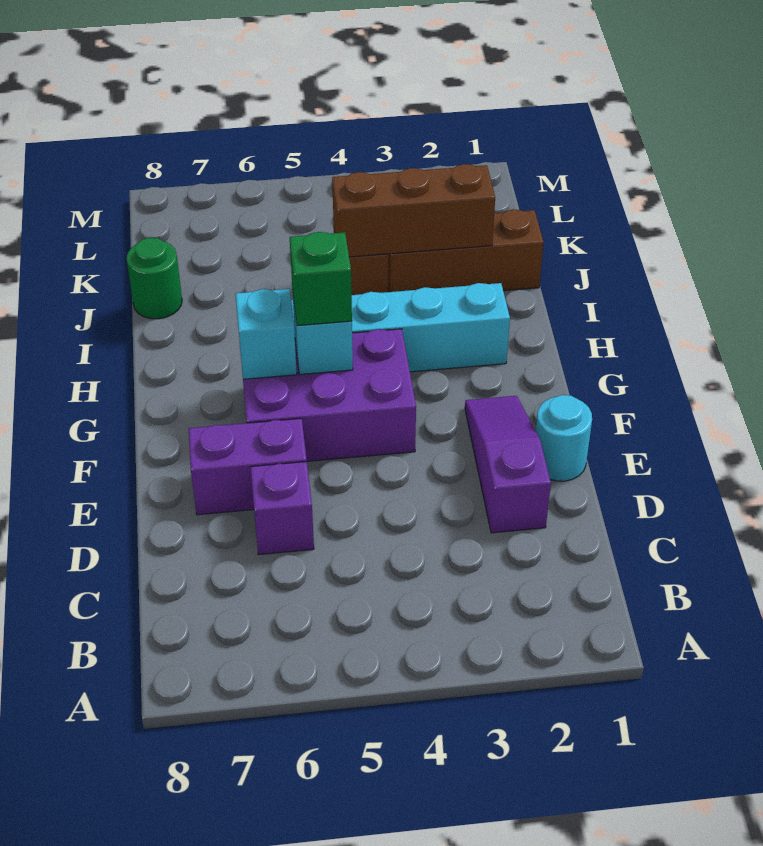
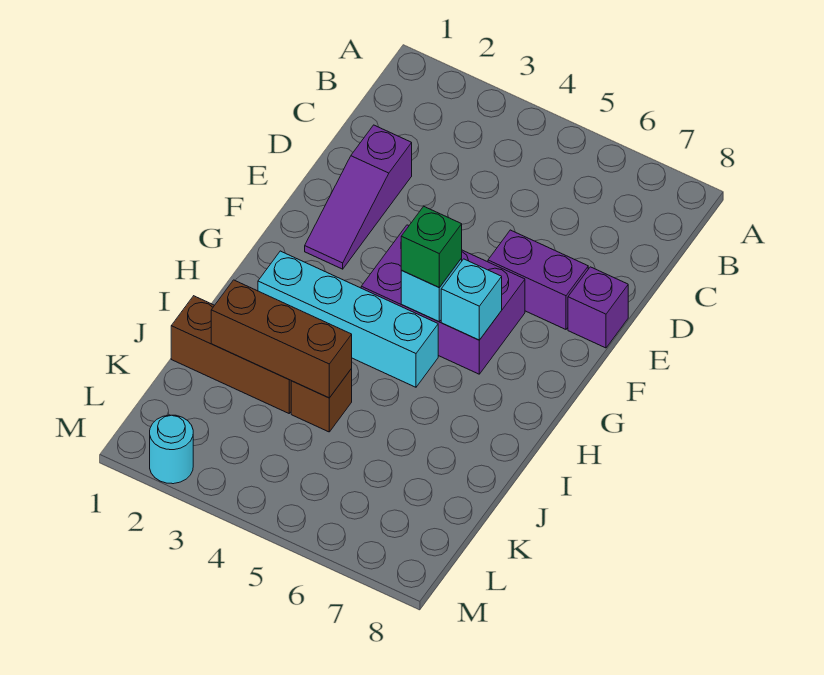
purple 1x1 brick [251,462,314,555] -> purple 1x1 brick moved to [568,267,628,348]
cyan 1x1 round brick [536,395,592,481] -> cyan 1x1 round brick moved to [150,415,193,484]
green 1x1 round brick [126,238,182,319] -> none

